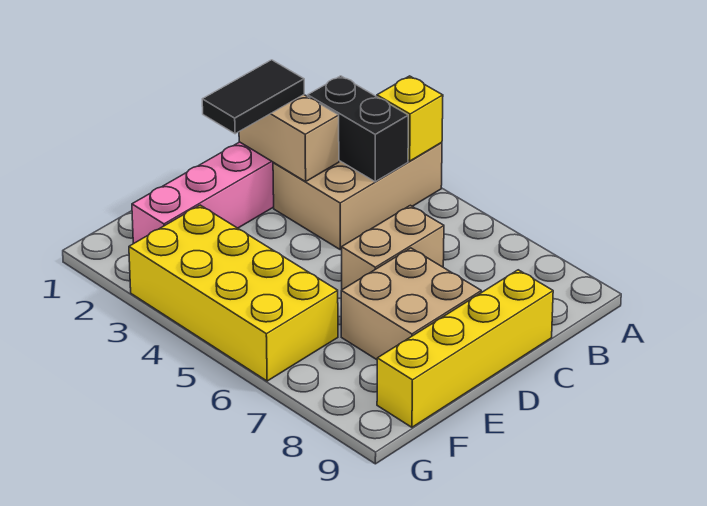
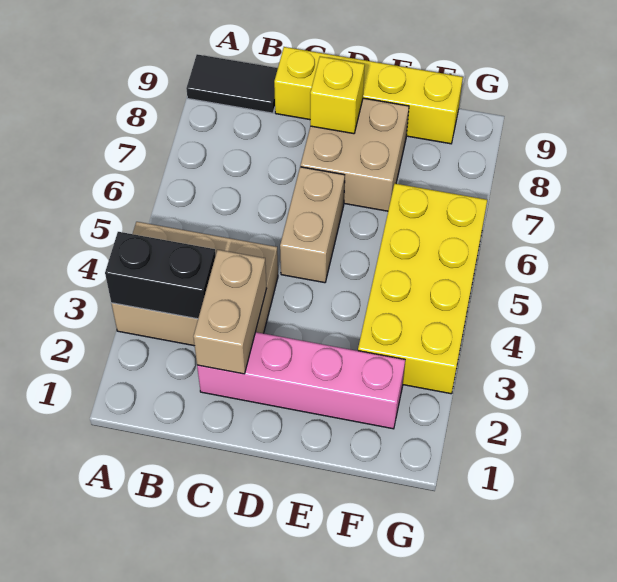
yellow 1x1 brick [377,76,443,161] -> yellow 1x1 brick moved to [310,56,365,134]
black 1x2 brick [308,76,408,182] -> black 1x2 brick turned to [105,232,216,319]
black 1x2 tile [202,60,304,134] -> black 1x2 tile moved to [186,54,278,113]
tan 1x2 brick [342,205,444,290] -> tan 1x2 brick turned to [280,167,345,283]

